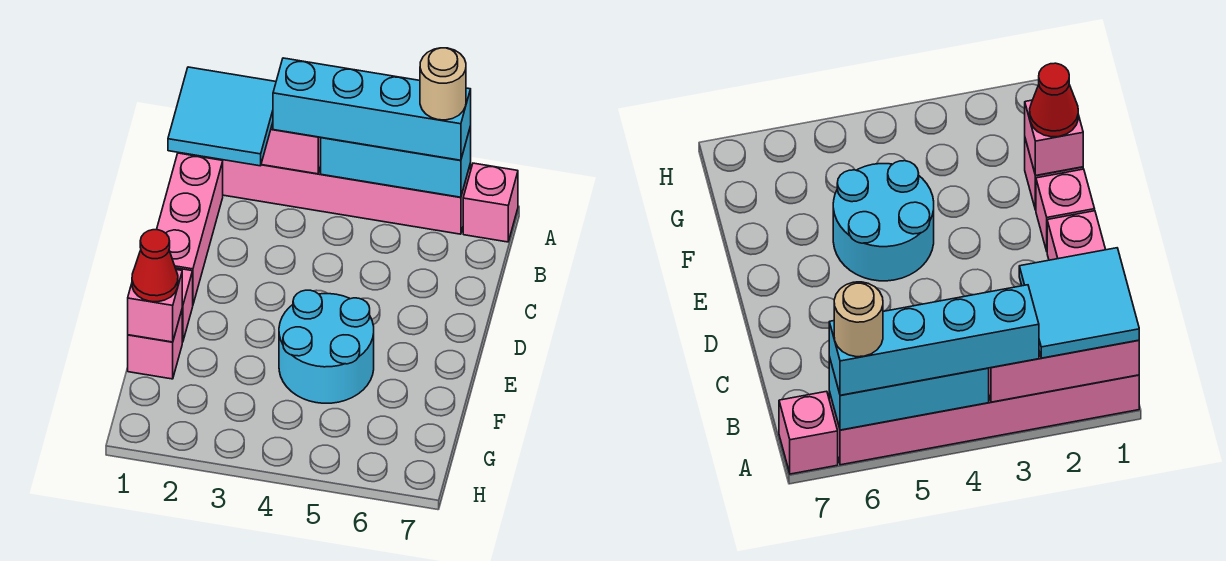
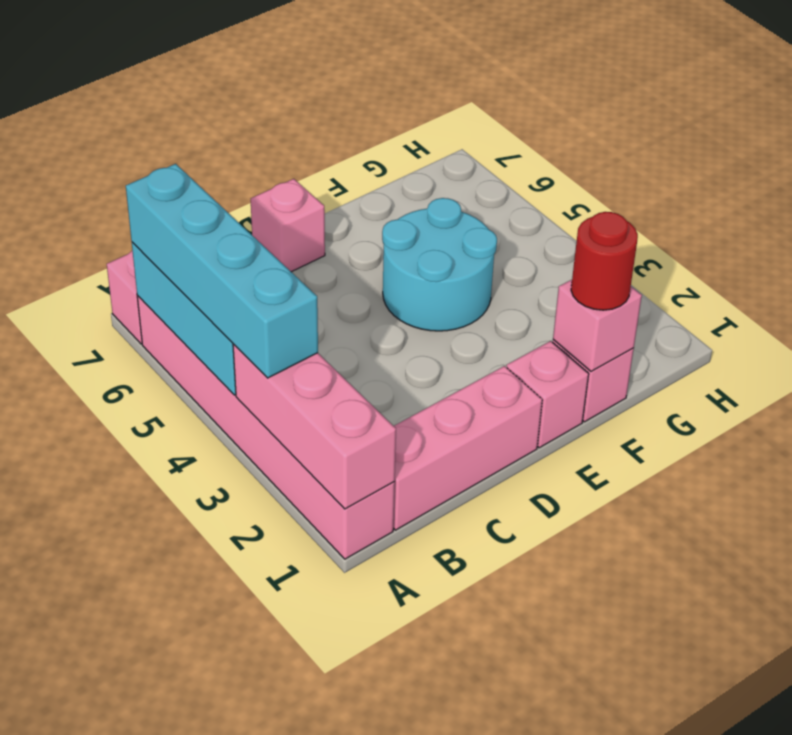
cyan 2x2 tile [168,67,276,166] -> none
tan 1x1 round brick [420,48,466,120] -> none
none -> pink 1x1 brick [251,179,325,272]
red 1x1 cone [132,230,178,302] -> red 1x1 round brick [571,212,638,310]

